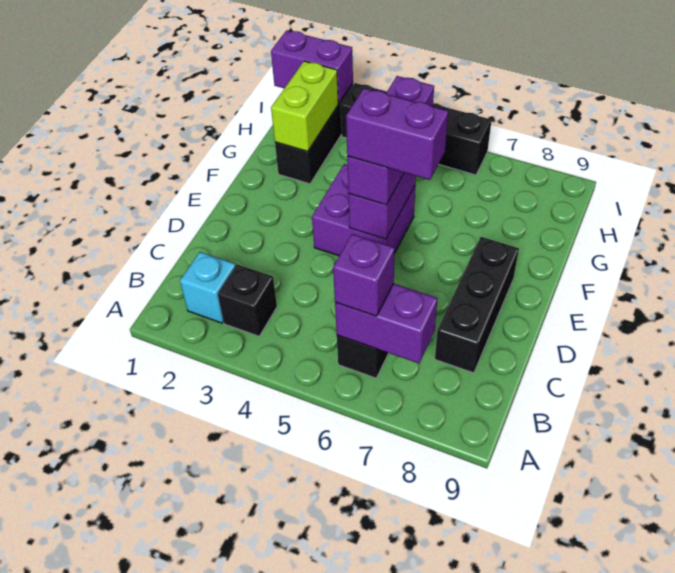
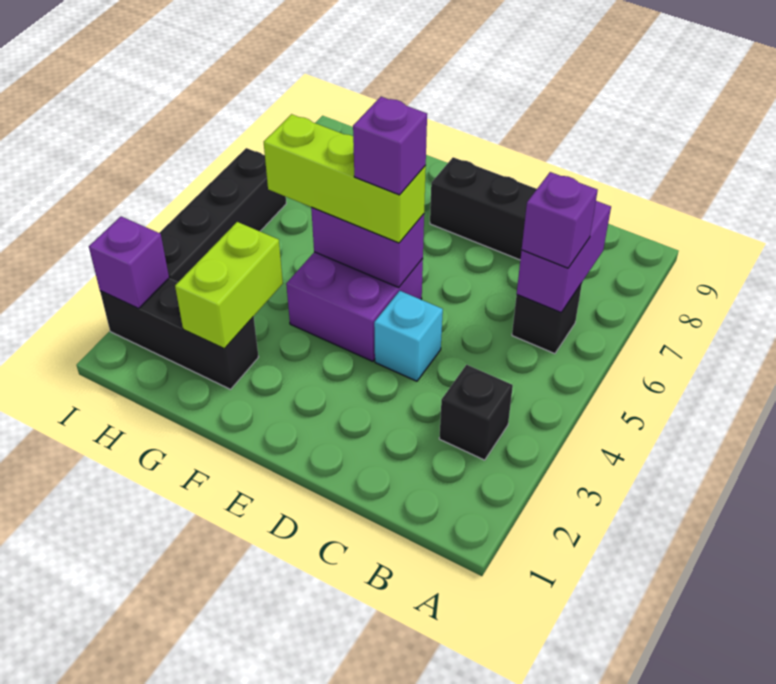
cyan 1x1 brick [180,252,235,323] -> cyan 1x1 brick moved to [374,291,443,381]
purple 1x3 brick [347,76,434,205] -> lime 1x3 brick [264,114,426,243]
purple 1x2 brick [346,88,448,180] -> purple 1x1 brick [353,97,427,195]
lime 1x2 brick [271,61,338,151] -> lime 1x2 brick turned to [175,222,283,349]
purple 1x2 brick [271,30,353,103] -> purple 1x1 brick [89,217,169,309]

